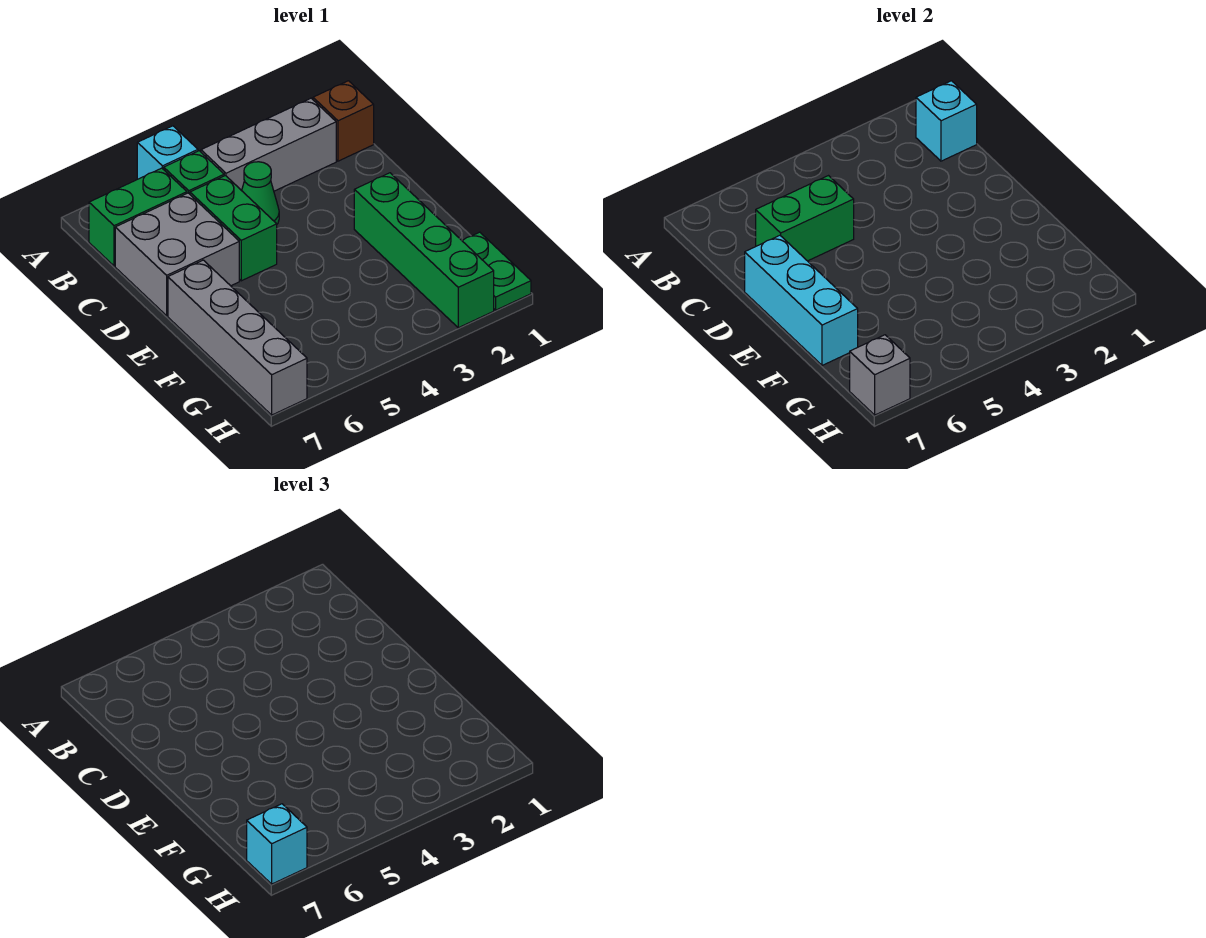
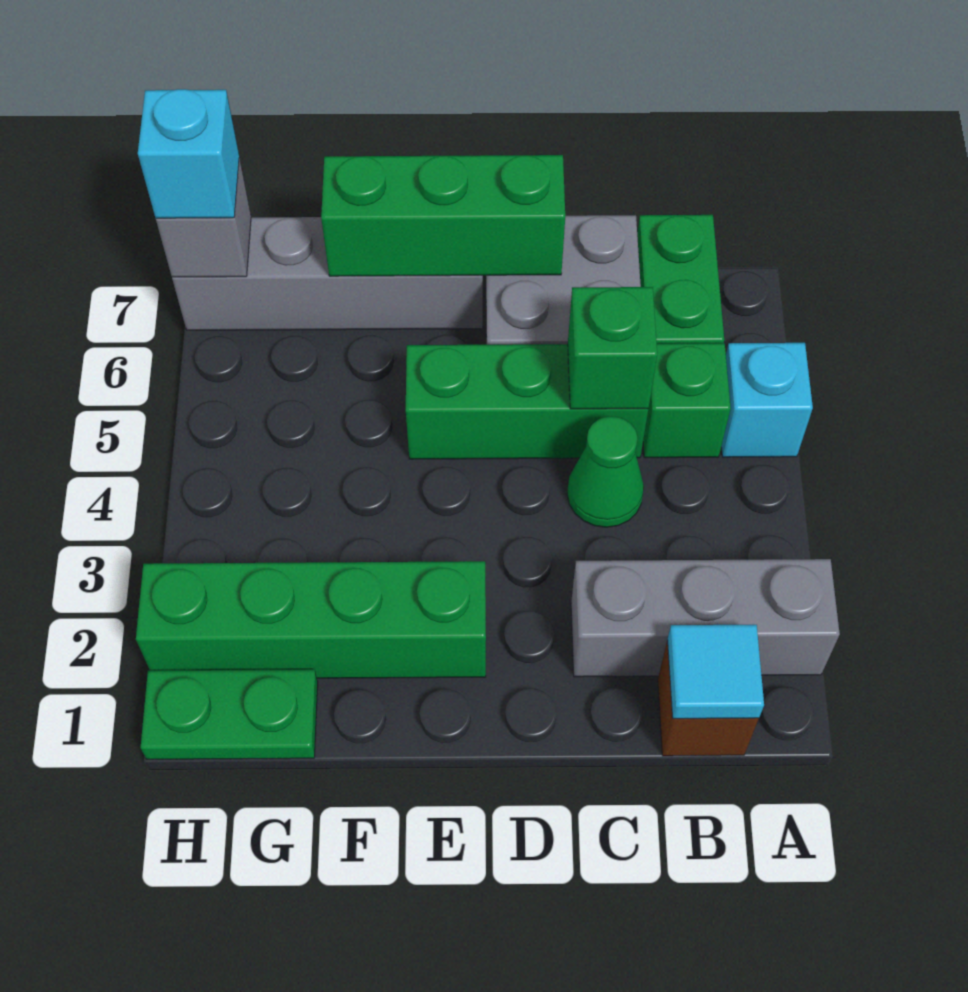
cyan 1x1 brick [916,81,977,161] -> cyan 1x1 tile [667,625,764,719]
grey 1x3 brick [201,98,336,191] -> grey 1x3 brick turned to [571,559,840,677]
green 1x2 brick [190,176,277,281] -> green 1x3 brick [406,344,648,459]
green 1x2 brick [756,176,854,261] -> green 1x1 brick [568,287,657,409]
cyan 1x3 brick [745,235,858,365] -> green 1x3 brick [321,155,565,276]

